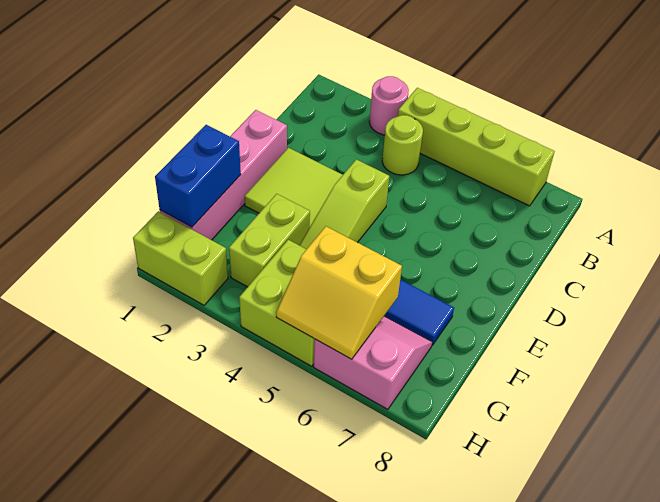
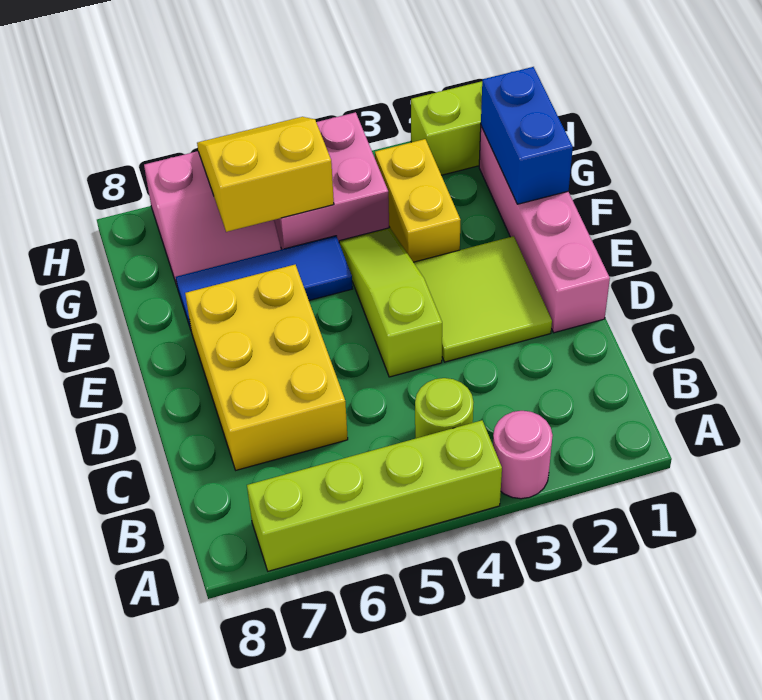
none -> yellow 2x3 brick [185,265,348,470]
lime 1x2 brick [229,194,310,287] -> yellow 1x2 brick [375,139,460,262]
lime 2x2 brick [239,240,315,366] -> pink 2x2 brick [274,112,389,249]

